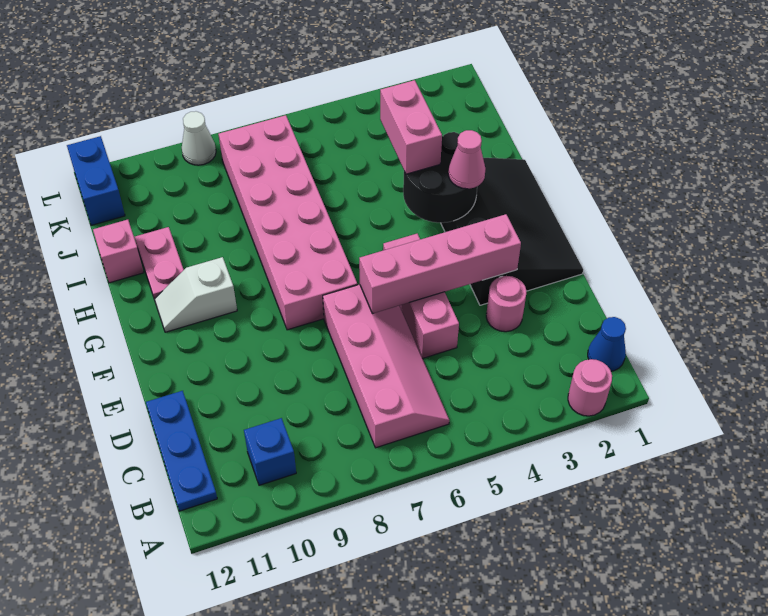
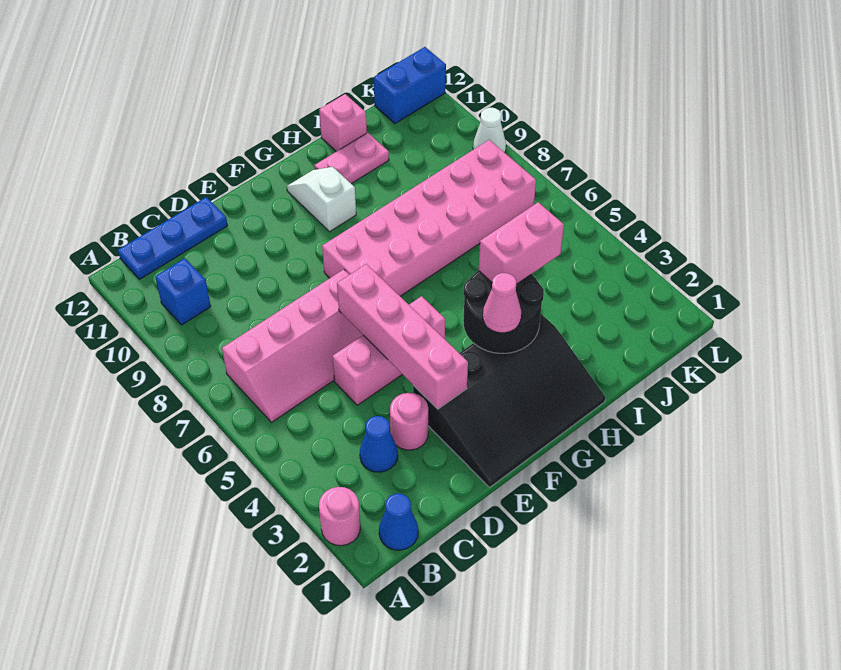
none -> blue 1x1 cone [360,416,398,472]

